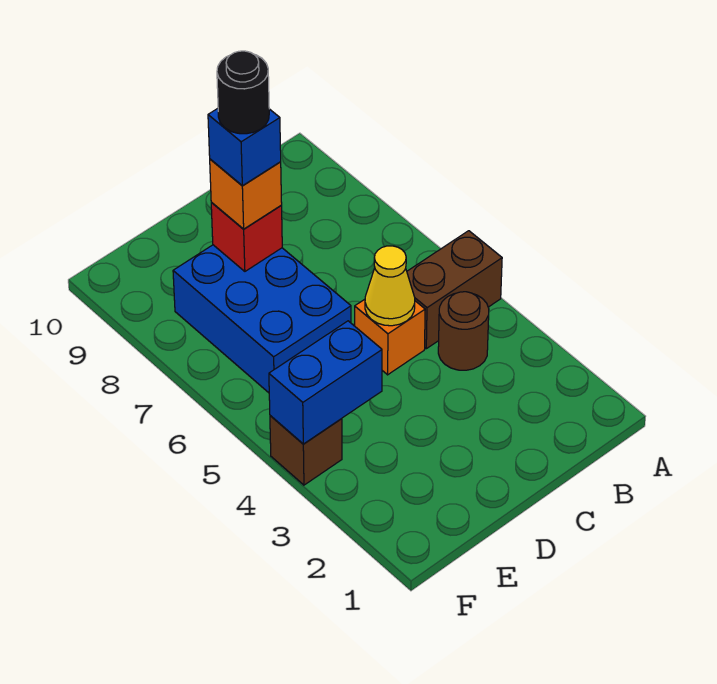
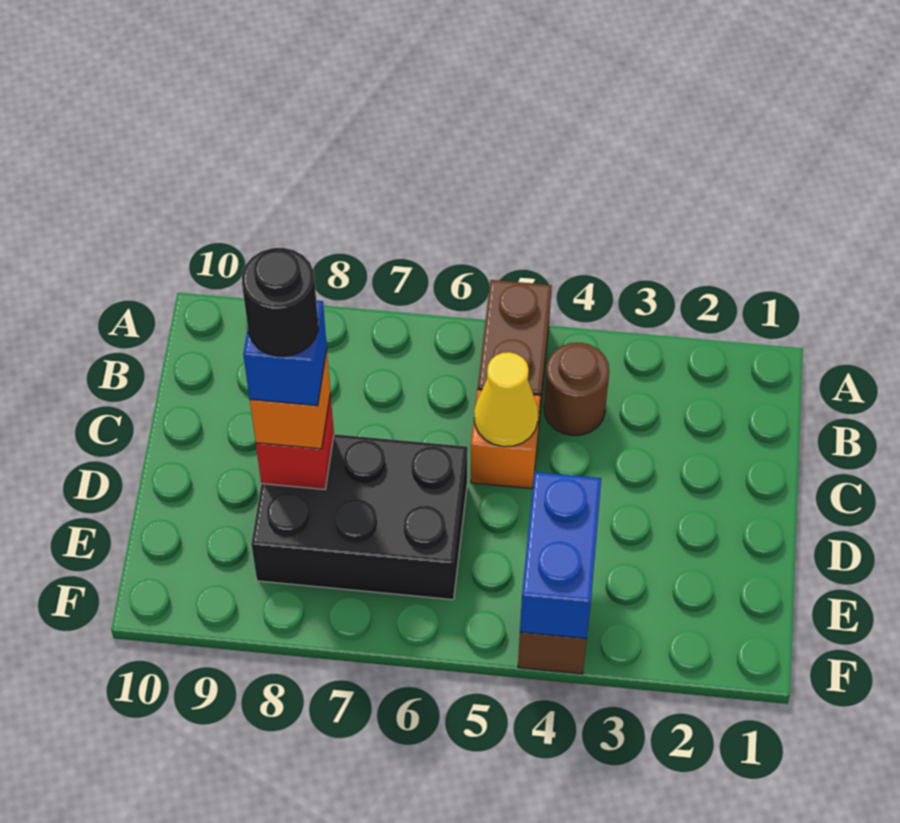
blue 2x3 brick [173,245,351,393] -> black 2x3 brick [251,434,468,600]

